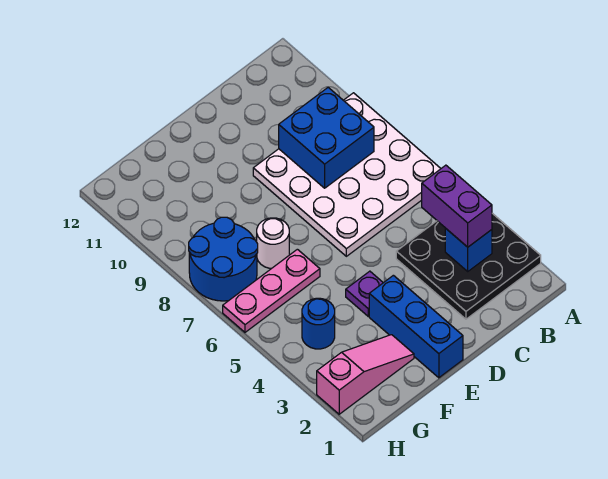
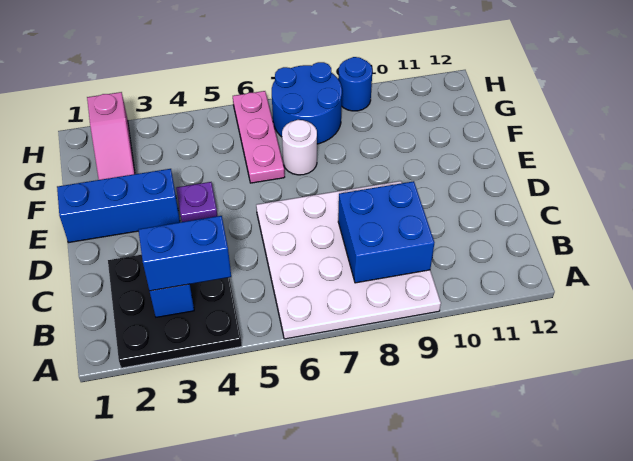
purple 1x2 brick [422,165,492,247] -> blue 1x2 brick [138,216,231,291]
blue 1x1 round brick [302,298,335,349] -> blue 1x1 round brick moved to [338,57,372,111]

